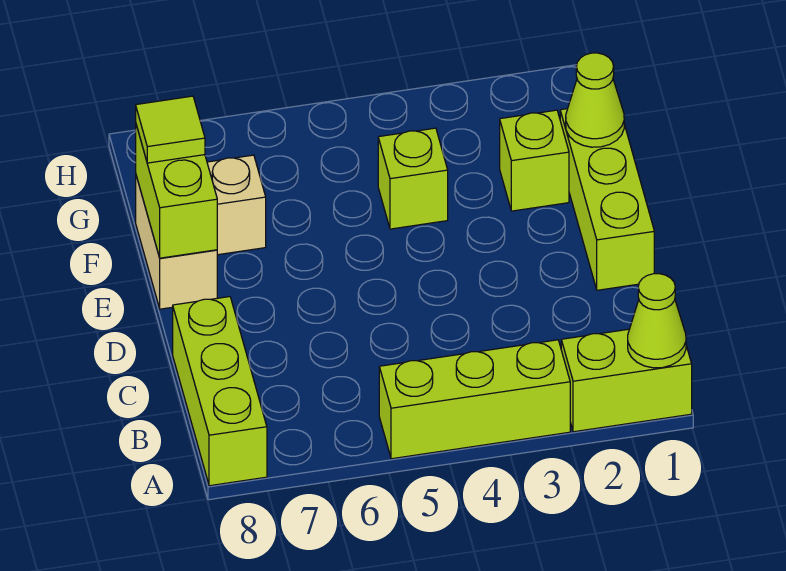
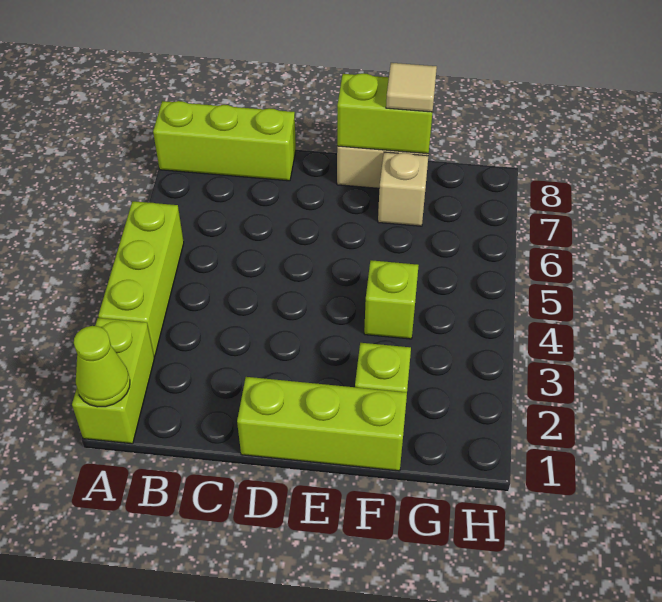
lime 1x1 cone [566,53,624,147] -> none
lime 1x1 tile [136,96,205,163] -> tan 1x1 tile [386,63,437,112]

